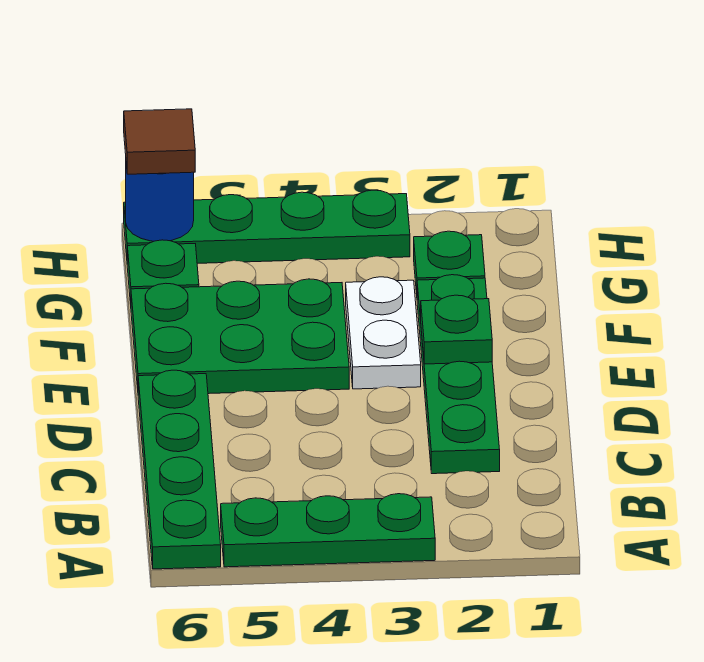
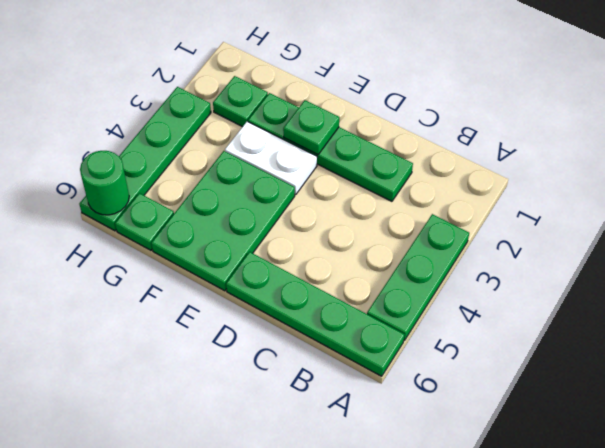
blue 1x1 round brick [126,165,194,241] -> green 1x1 round brick [80,151,129,215]
brown 1x1 tile [124,109,195,174] -> none

